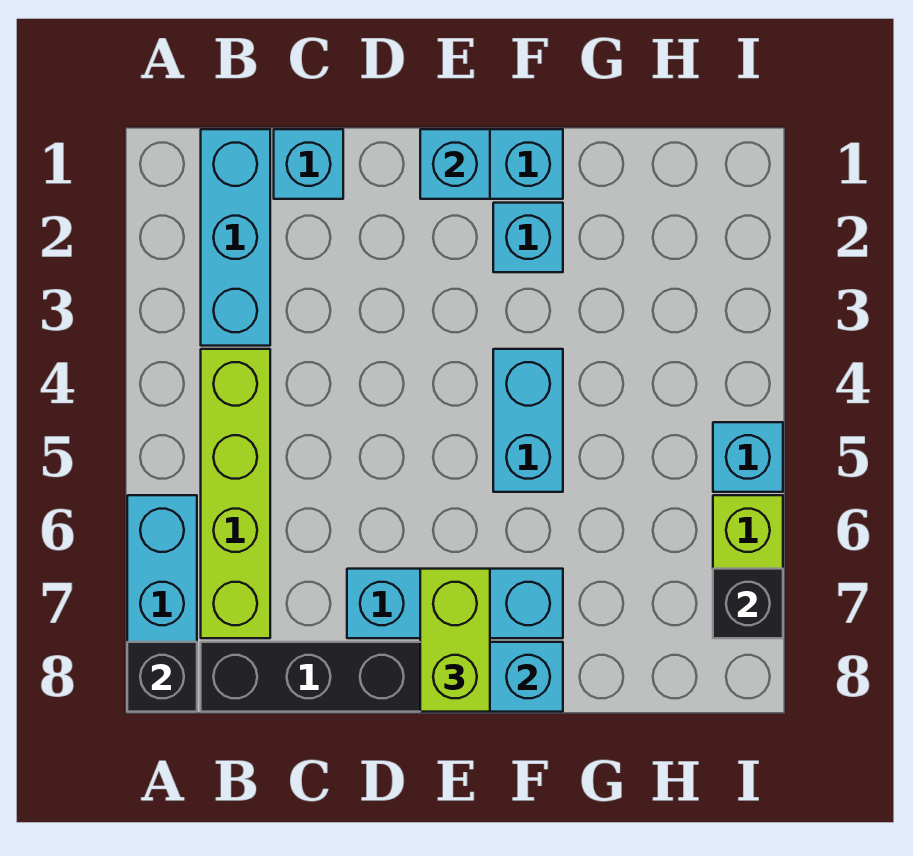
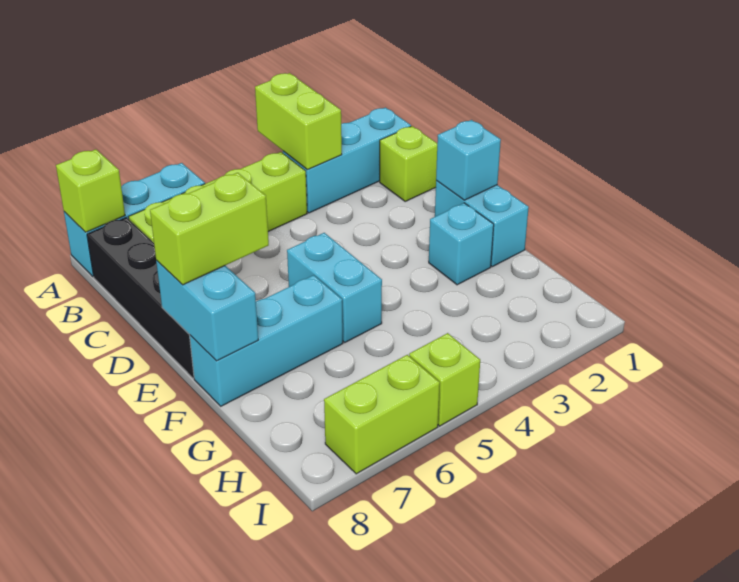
none -> lime 1x2 brick [255,73,342,170]
black 1x1 brick [127,642,197,712] -> lime 1x1 brick [56,149,125,232]
cyan 1x1 brick [274,129,343,199] -> lime 1x1 brick [380,126,437,201]
cyan 1x3 brick [347,569,563,638] -> cyan 1x3 brick turned to [189,275,343,406]
cyan 1x2 brick [493,349,563,492] -> cyan 1x2 brick turned to [287,233,382,342]
cyan 1x1 brick [713,422,783,492] -> lime 1x1 brick [409,333,480,426]
black 1x1 brick [713,569,783,638] -> none

